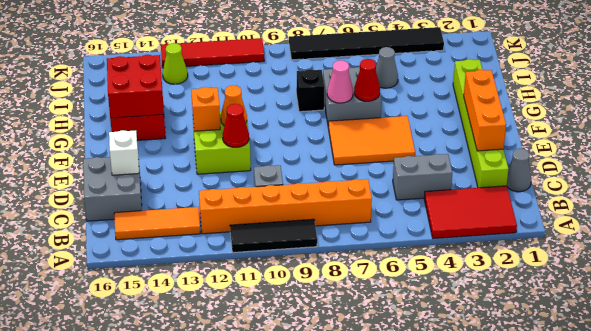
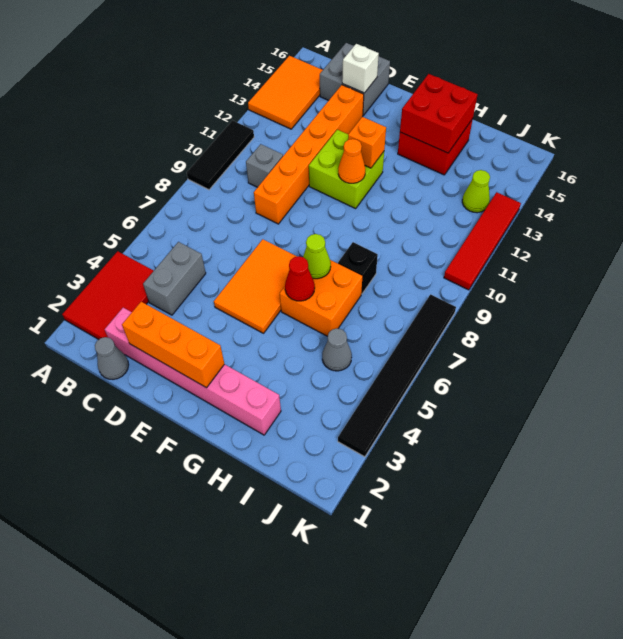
orange 1x6 brick [199,179,372,234] -> orange 1x6 brick moved to [254,85,364,224]
orange 1x3 tile [114,207,200,240] -> orange 2x3 tile [248,56,323,129]
lime 1x6 brick [453,59,508,188] -> pink 1x6 brick [105,308,281,435]
red 1x1 cone [223,104,249,147] -> none
grey 2x2 brick [323,67,381,126] -> orange 2x2 brick [280,260,362,336]
pink 1x1 cone [327,60,353,103] -> lime 1x1 cone [303,234,331,279]

